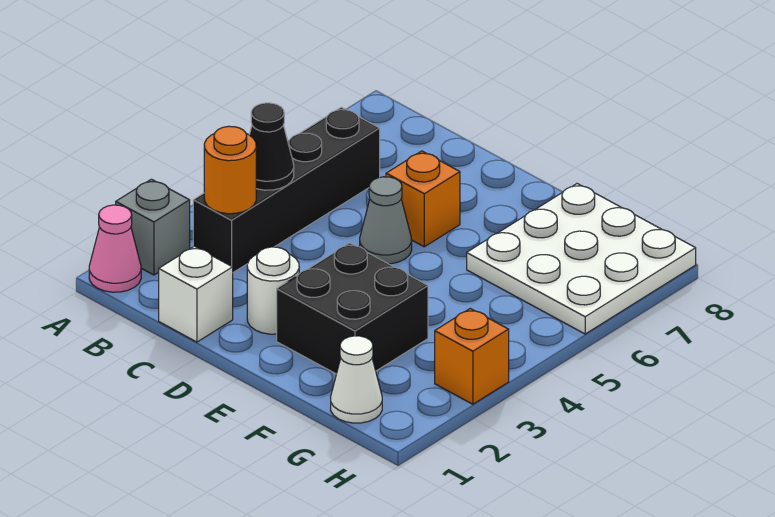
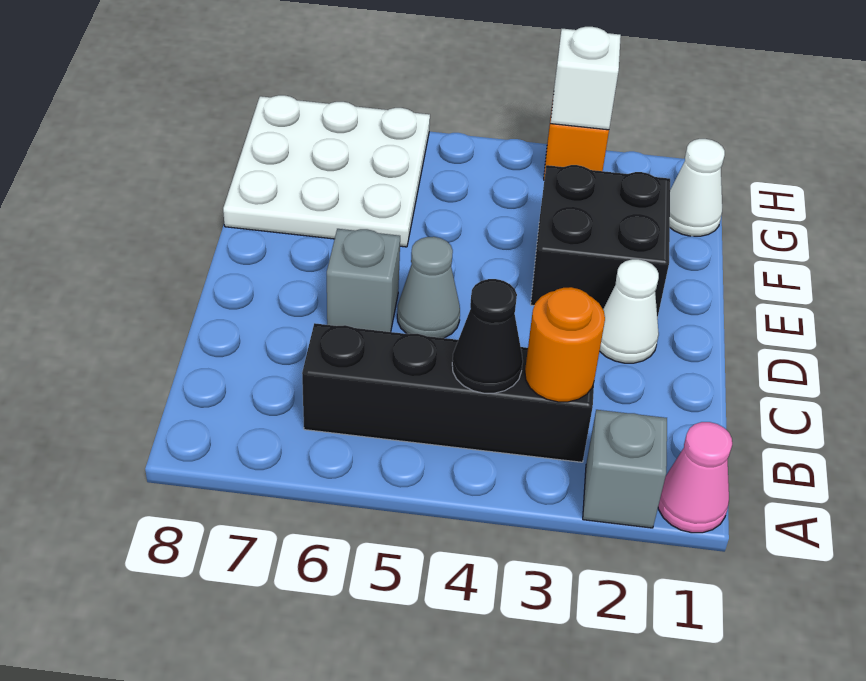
white 1x1 brick [159,246,233,342] -> white 1x1 brick moved to [551,27,621,130]
white 1x1 round brick [247,247,299,334] -> white 1x1 cone [600,259,659,363]
orange 1x1 brick [386,151,460,247] -> grey 1x1 brick [327,229,400,332]

